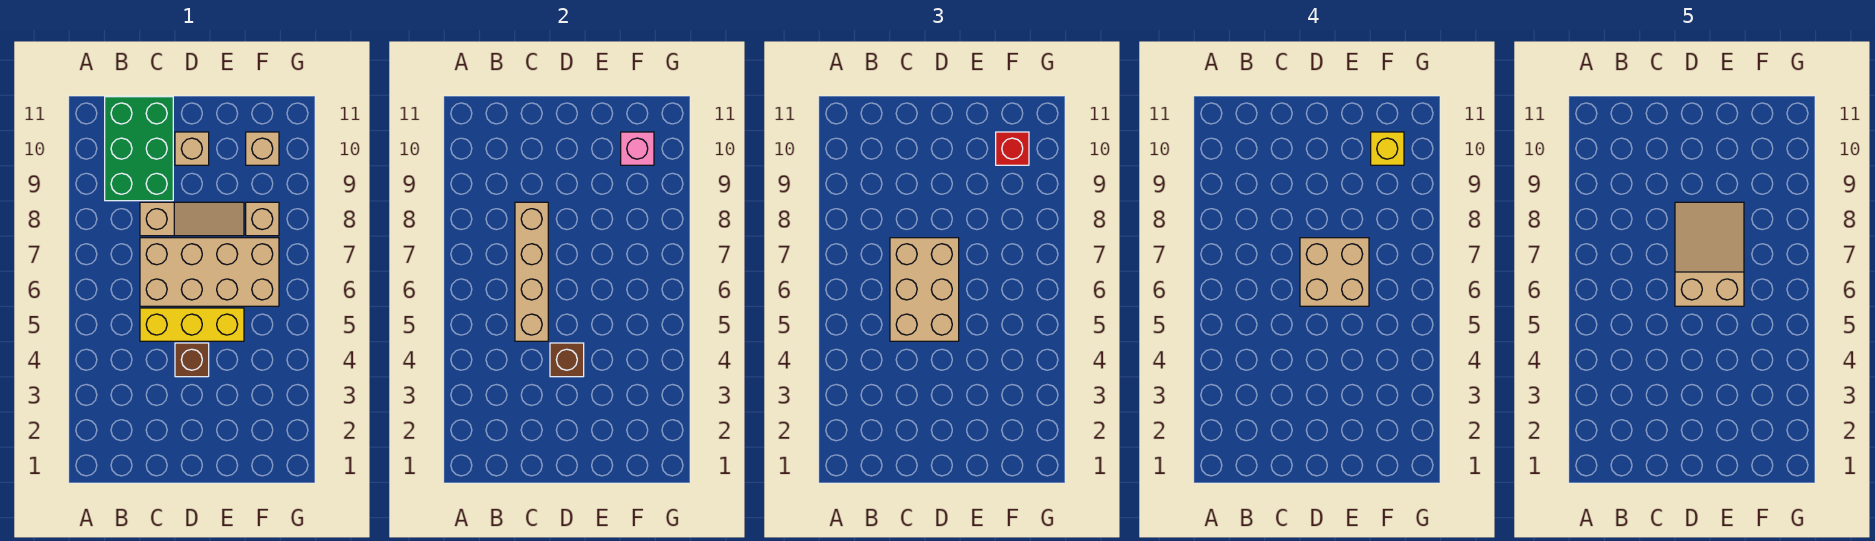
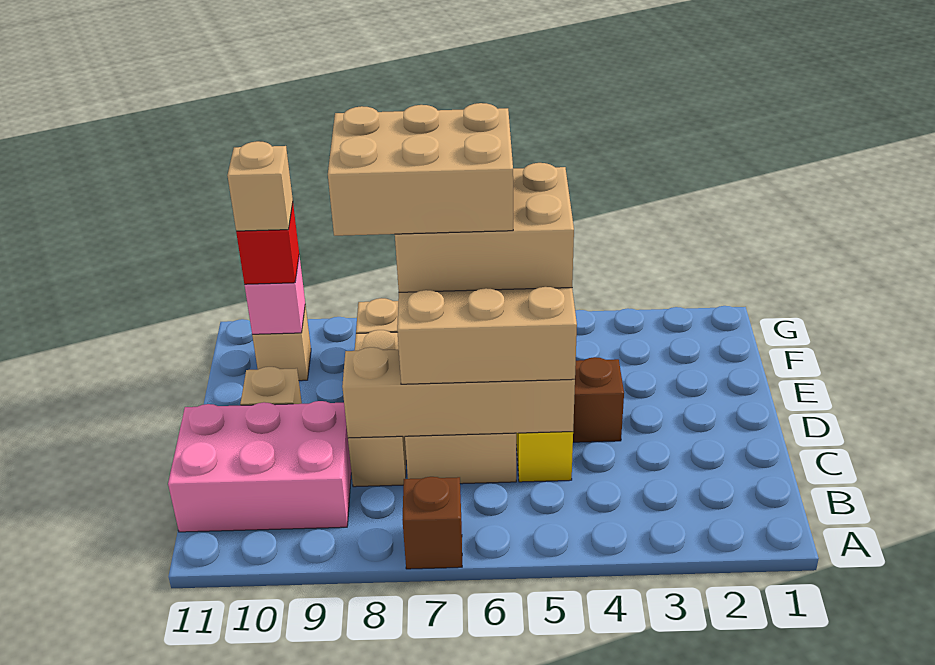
green 2x3 brick [105,97,173,201] -> pink 2x3 brick [168,401,351,532]
tan 1x3 slope [140,202,244,236] -> tan 1x3 brick [348,330,406,487]
brown 1x1 brick [550,343,584,377] -> brown 1x1 brick moved to [402,477,462,569]
tan 2x2 brick [1300,238,1369,306] -> tan 2x3 brick [395,163,574,292]
tan 2x3 slope [1675,202,1744,306] -> tan 2x3 brick [328,103,513,236]
yellow 1x1 brick [1371,132,1404,165] -> tan 1x1 brick [227,141,293,231]

